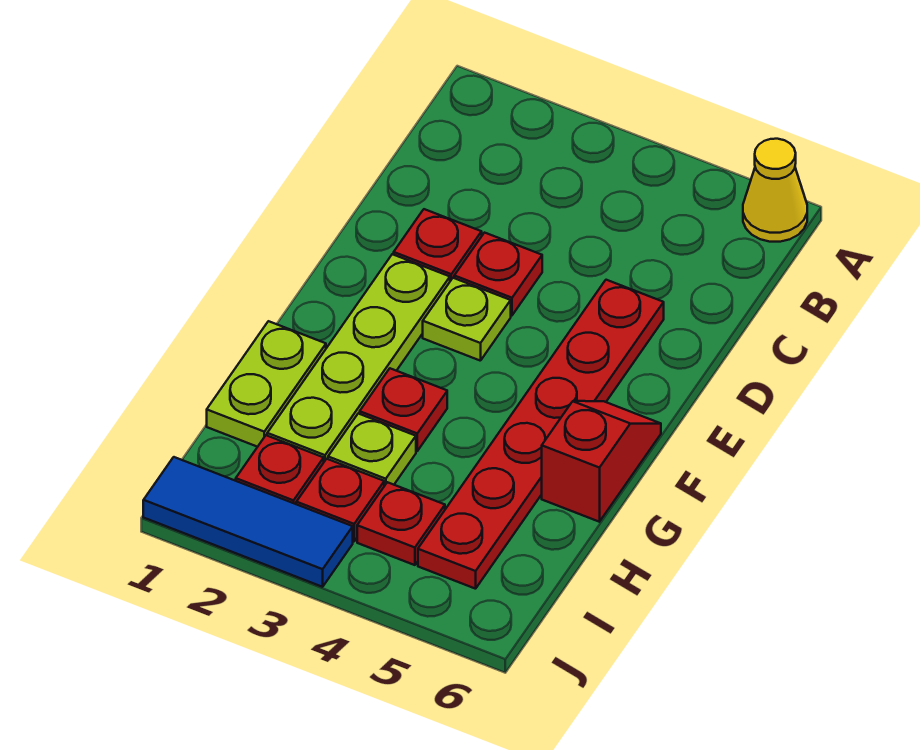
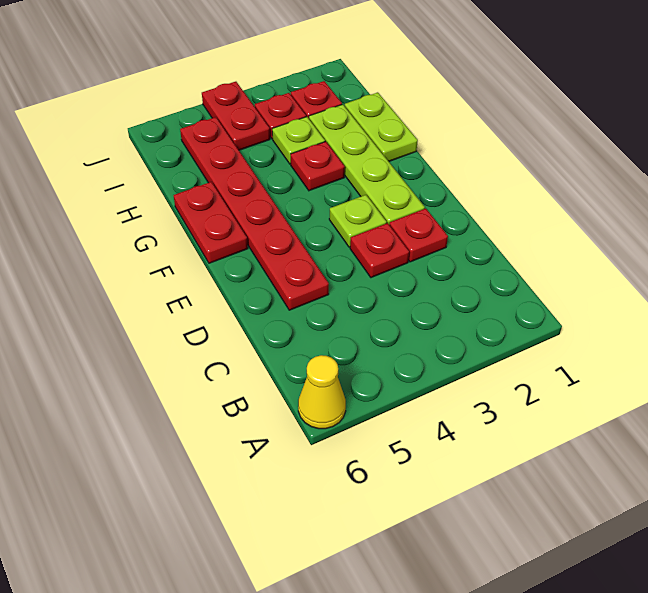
red 1x2 slope [542,401,661,522] -> red 1x2 plate [174,182,248,263]
red 1x1 plate [357,482,445,565] -> red 1x2 plate [202,82,270,150]
blue 1x3 tile [143,457,353,587] -> none

